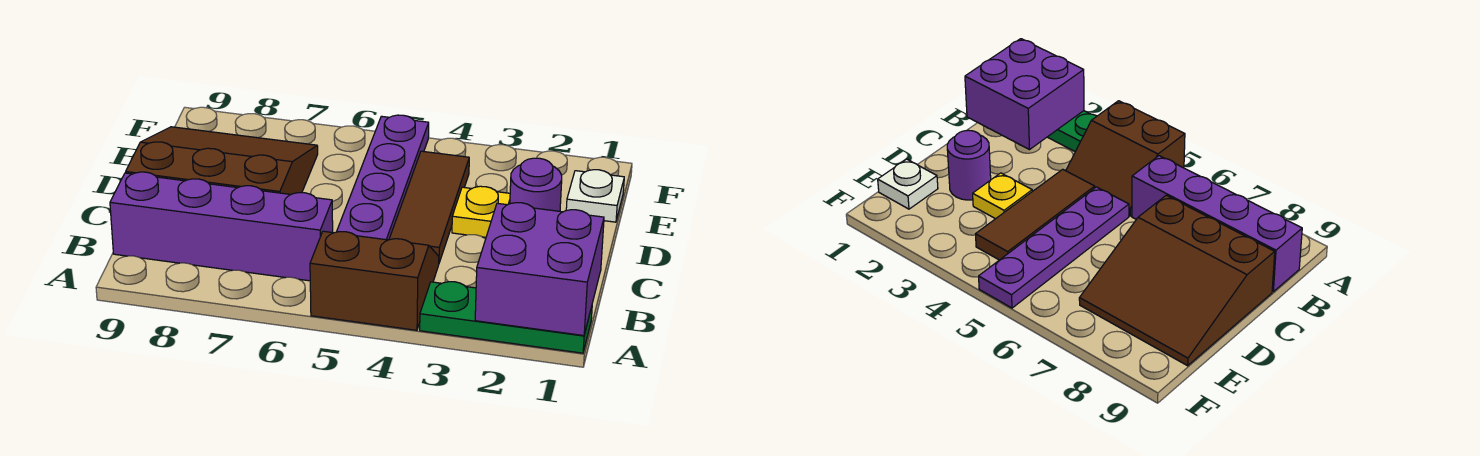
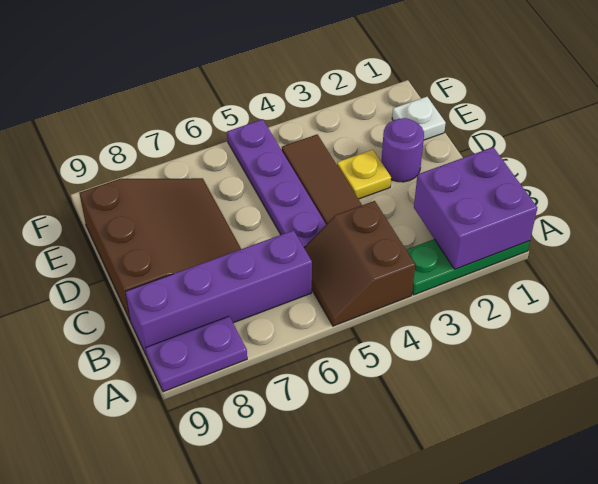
brown 2x2 slope [310,231,439,330] -> brown 2x2 slope turned to [304,201,415,326]
none -> purple 1x2 plate [146,316,247,392]
brown 3x3 slope [126,127,318,194] -> brown 3x3 slope turned to [79,178,241,319]

